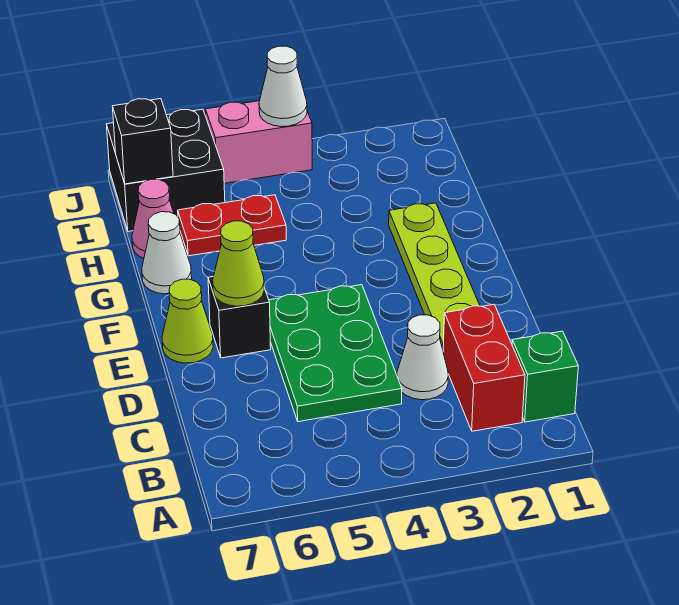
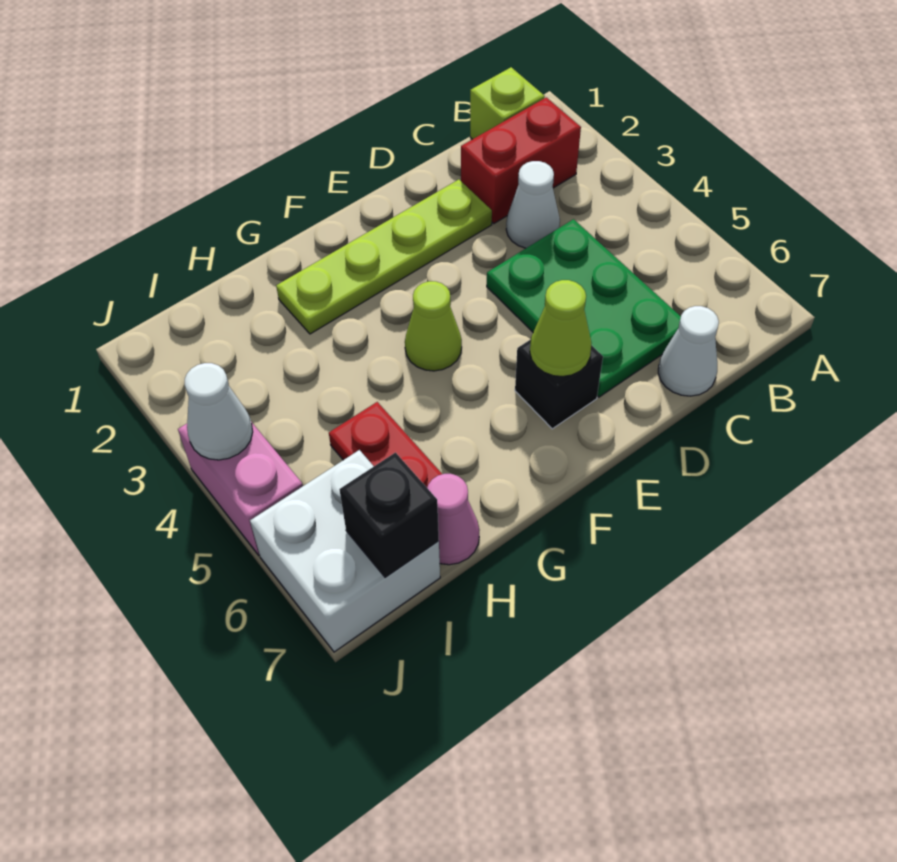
green 1x1 brick [512,331,578,422] -> lime 1x1 brick [470,67,545,139]
green 2x3 plate [269,285,402,422] -> green 2x3 plate turned to [487,219,681,397]
lime 1x1 cone [162,279,213,363] -> lime 1x1 cone moved to [405,281,462,371]
white 1x1 cone [142,212,192,294] -> white 1x1 cone moved to [658,306,719,396]
black 2x2 brick [107,109,225,231] -> white 2x2 brick [250,450,440,652]

